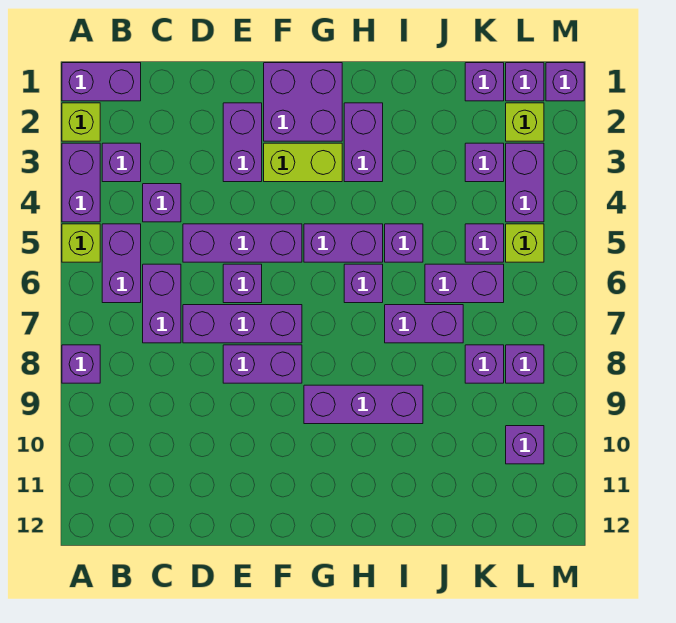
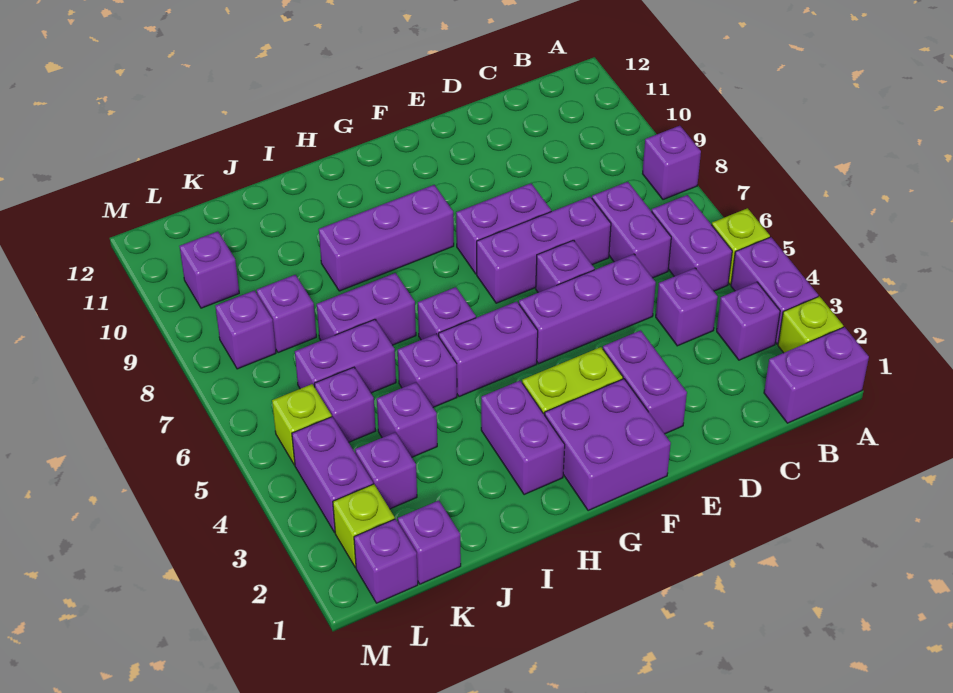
purple 1x1 brick [546,63,584,101] -> purple 1x1 brick moved to [377,382,437,457]

